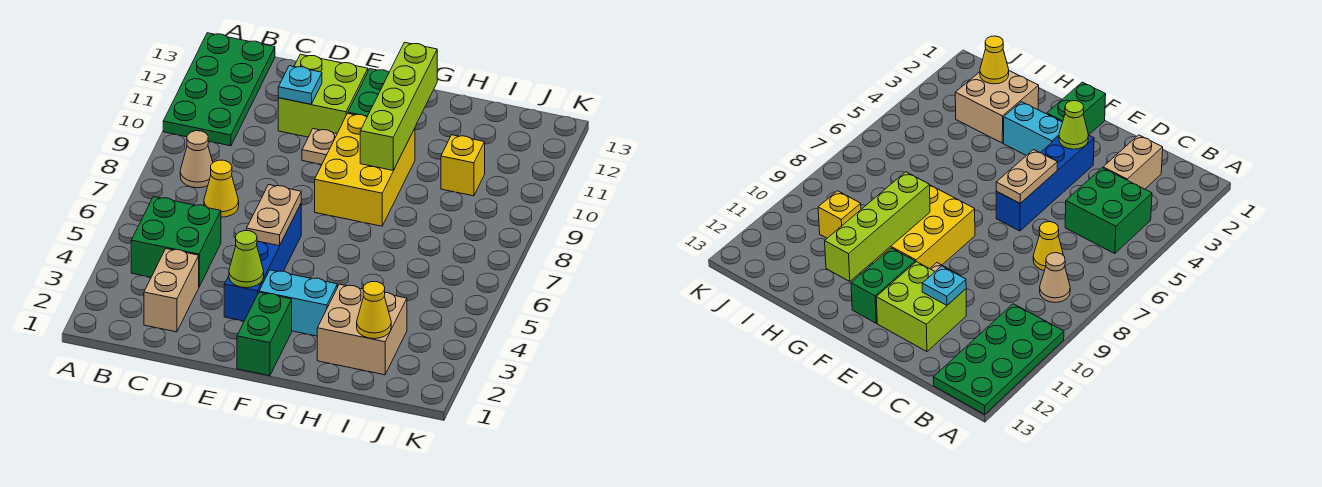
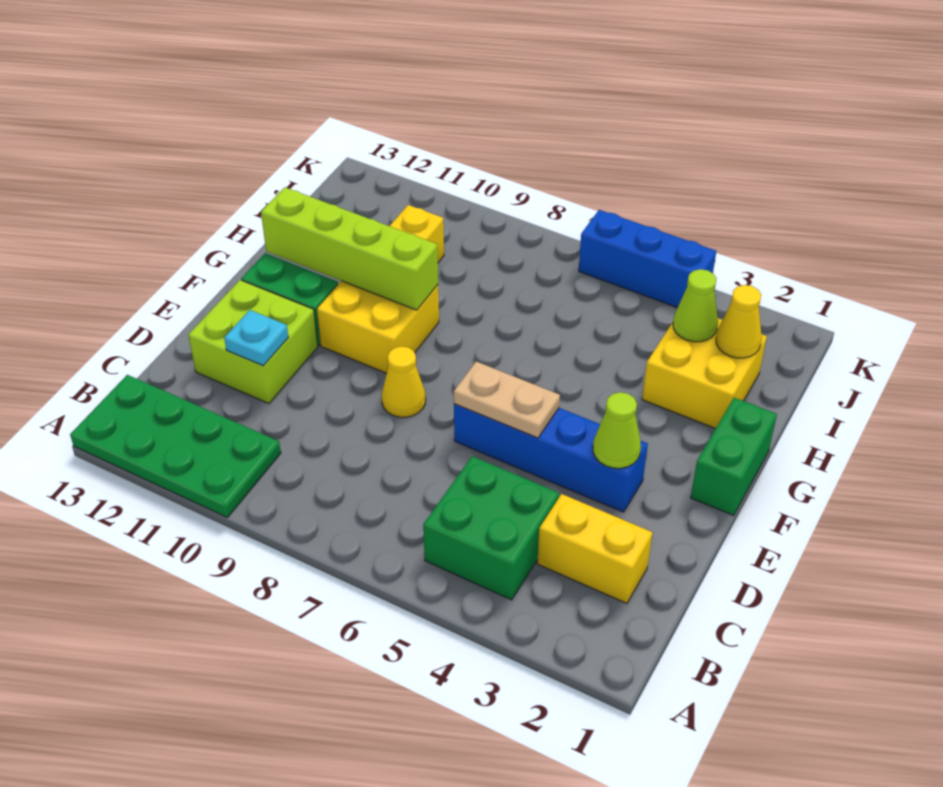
tan 1x1 cone [180,131,213,188] -> none
tan 1x2 brick [144,249,199,332] -> yellow 1x2 brick [537,494,652,603]
yellow 1x1 cone [204,160,239,217] -> yellow 1x1 cone moved to [382,346,426,417]
tan 1x1 plate [302,129,337,165] -> none
green 1x2 brick [237,292,292,376] -> green 1x2 brick turned to [691,398,777,515]
cyan 1x2 brick [259,270,337,336] -> none
yellow 2x3 brick [315,113,415,226] -> yellow 2x2 brick [317,281,439,373]
tan 2x2 brick [317,284,407,375] -> yellow 2x2 brick [642,318,767,429]
none -> lime 1x1 cone [673,269,718,342]
none -> blue 1x3 brick [579,210,716,308]

